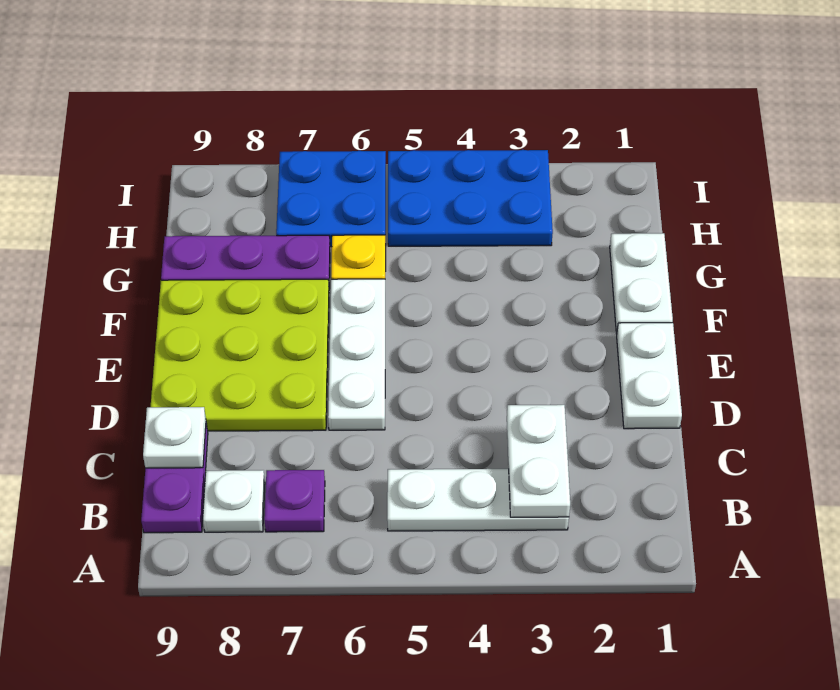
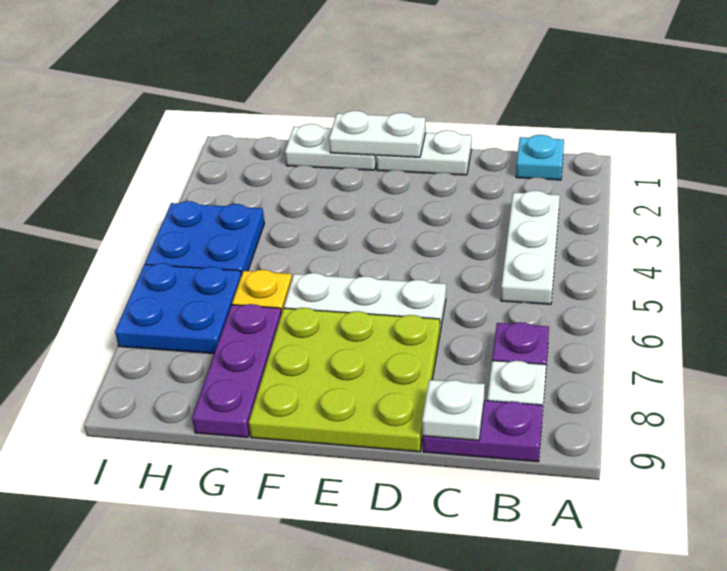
none -> cyan 1x1 plate [516,135,564,180]
white 1x2 plate [507,405,570,517] -> white 1x2 plate moved to [329,111,426,157]
blue 2x3 plate [388,150,553,246] -> blue 2x2 plate [145,201,264,275]

